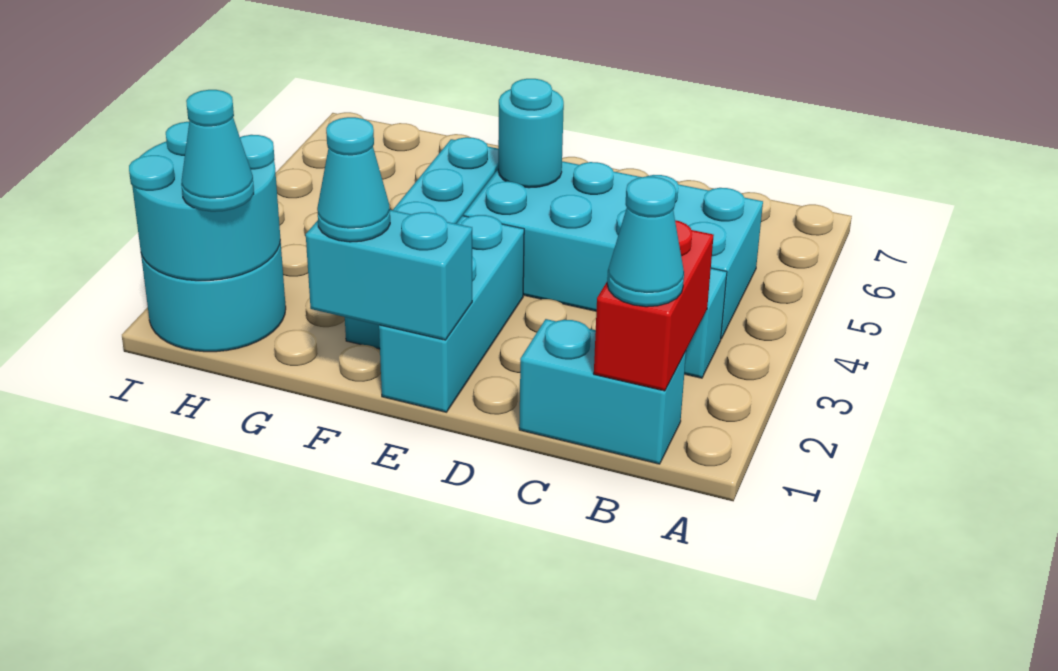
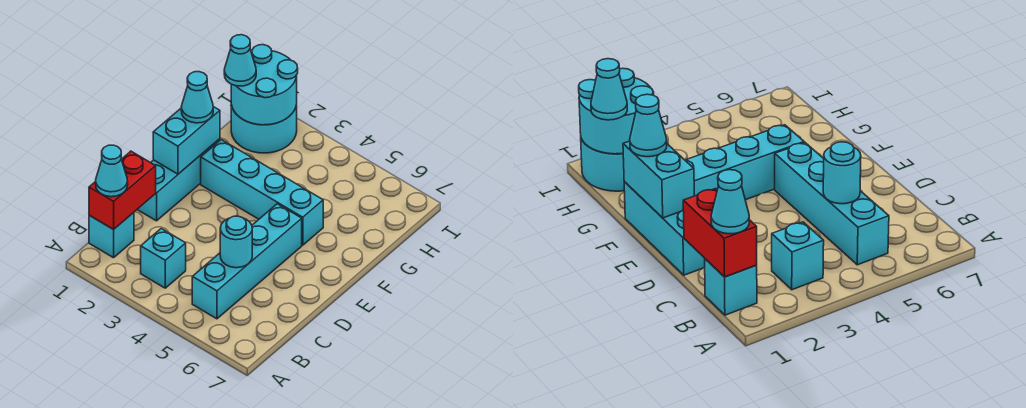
cyan 1x2 brick [519,319,686,464] -> cyan 1x1 brick [89,213,134,258]
red 1x2 brick [594,220,714,391] -> red 1x2 brick turned to [89,151,156,229]
cyan 2x4 brick [464,161,763,339] -> cyan 1x4 brick [192,204,302,319]
cyan 1x3 brick [379,215,524,412] -> cyan 1x3 brick turned to [137,139,220,221]
cyan 1x1 round brick [498,79,564,188] -> cyan 1x1 round brick moved to [220,216,252,268]

